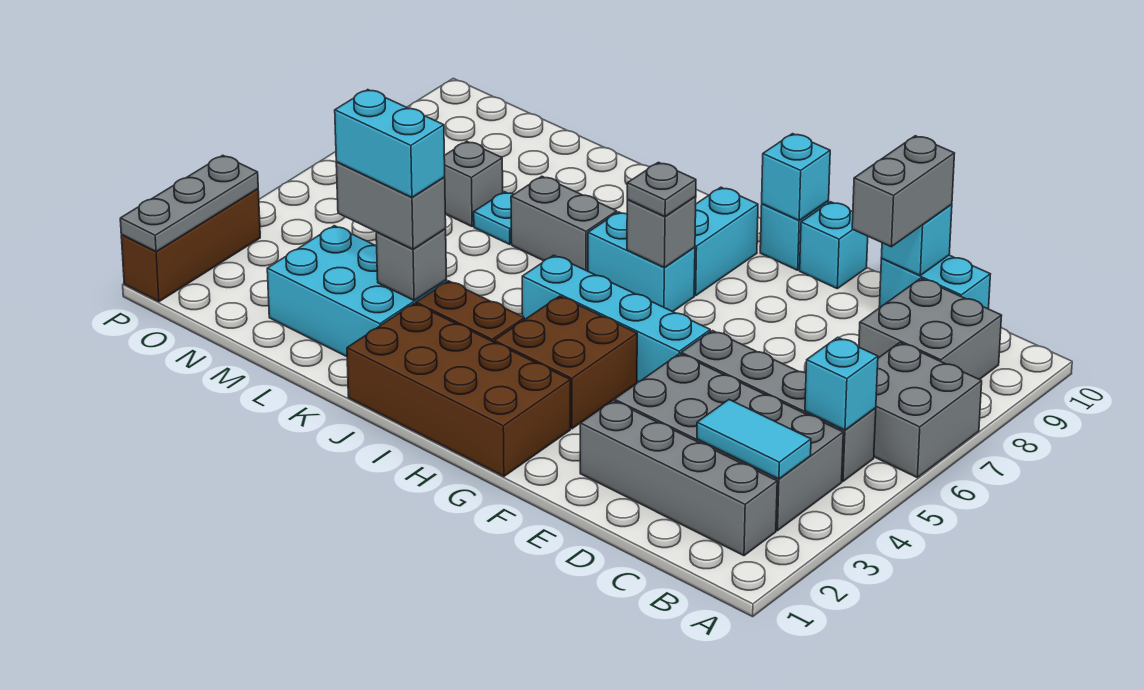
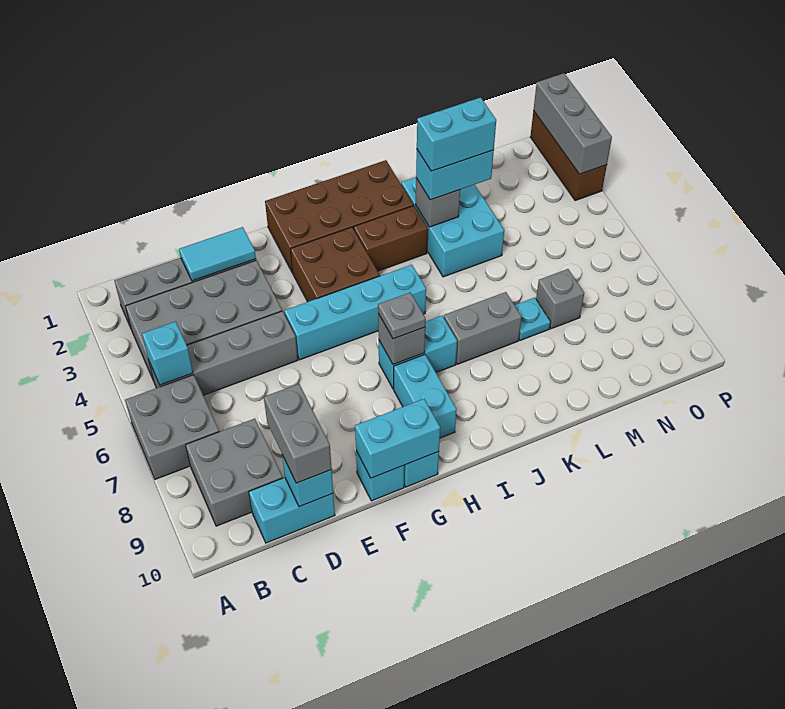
cyan 1x2 tile [697,400,811,479] -> cyan 1x2 tile moved to [179,227,256,281]
cyan 1x1 brick [762,134,830,220] -> cyan 1x2 brick [355,399,440,478]
cyan 2x3 brick [267,226,447,357] -> cyan 2x3 brick turned to [401,177,504,277]
grey 1x2 brick [336,162,446,249] -> cyan 1x2 brick [416,150,494,200]
grey 1x3 plate [120,155,258,252] -> grey 1x3 brick [533,73,612,174]

